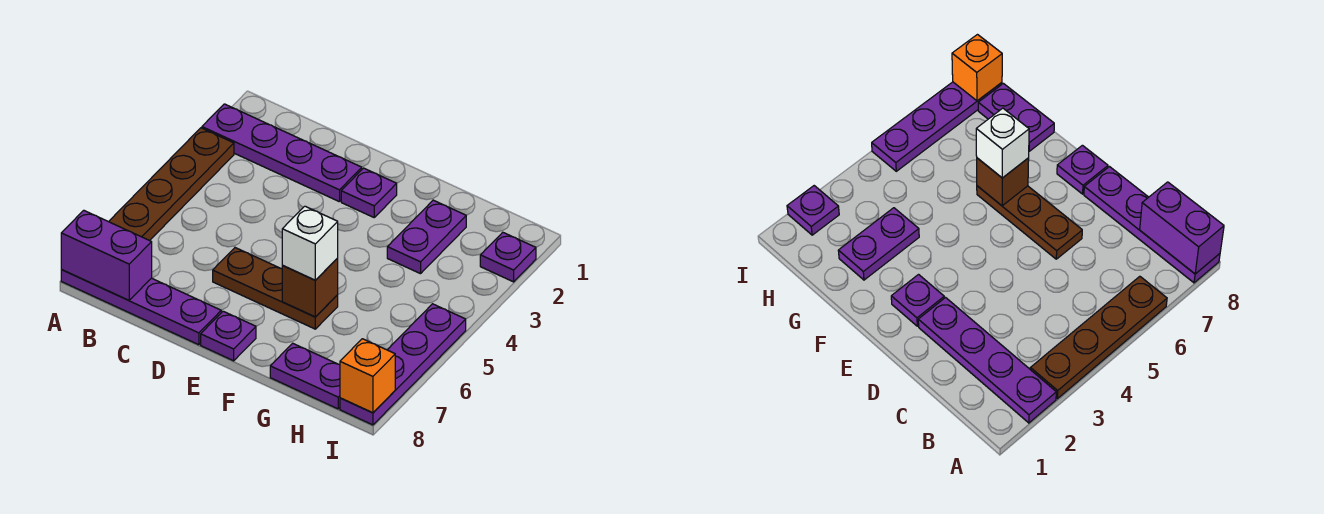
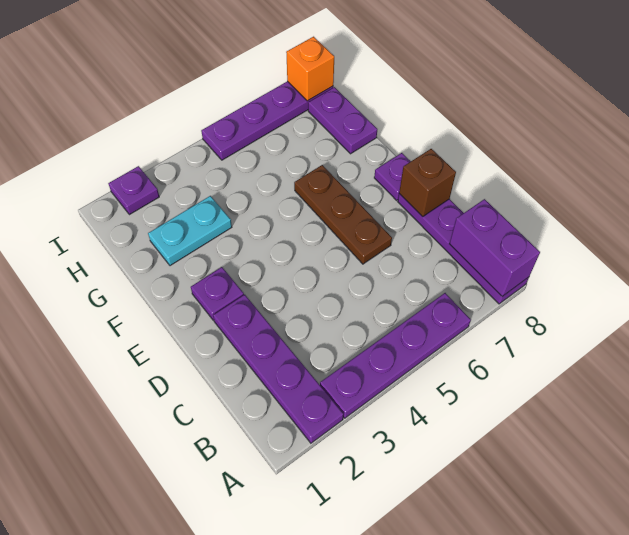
brown 1x4 plate [109,128,234,241] -> purple 1x4 plate [320,293,471,418]
brown 1x1 brick [282,258,338,317] -> brown 1x1 brick moved to [399,149,456,217]
white 1x1 brick [282,206,338,280] -> none
purple 1x2 plate [387,200,466,274] -> cyan 1x2 plate [148,196,232,266]

